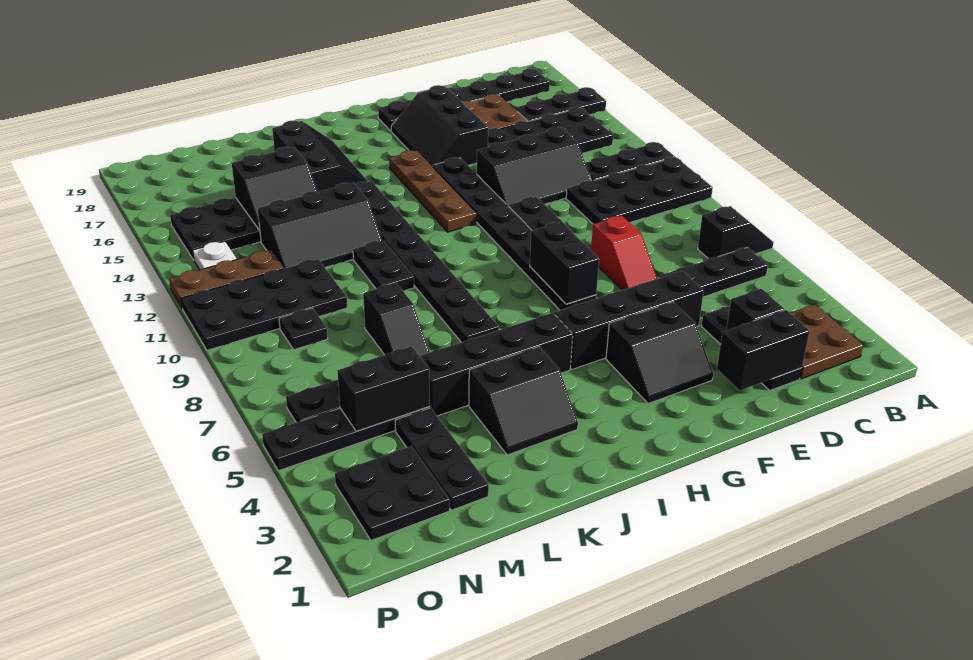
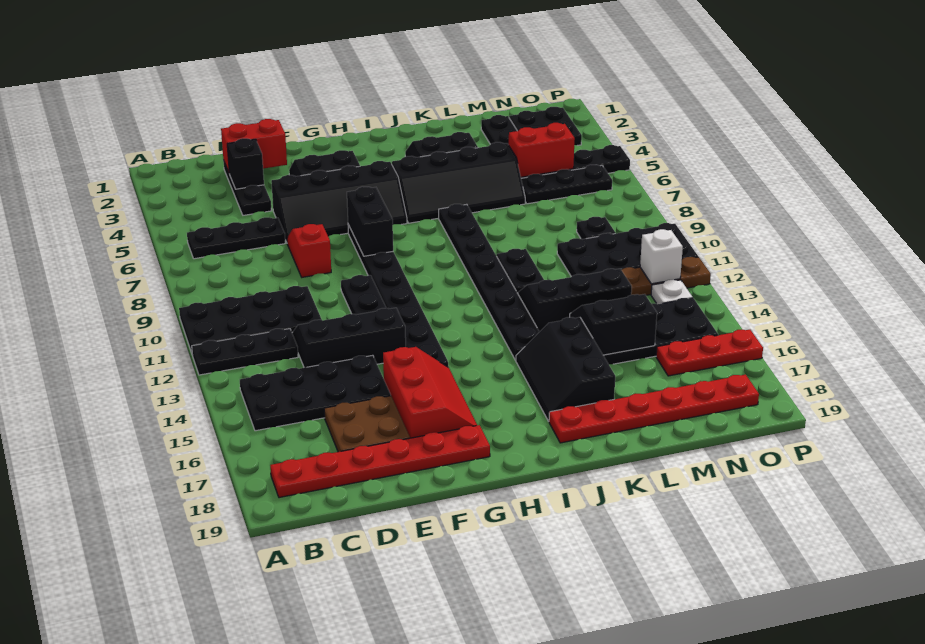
black 1x2 slope [698,206,774,259] -> none
black 1x3 plate [515,87,606,121] -> none
brown 2x2 plate [790,305,863,379] -> none
black 1x6 plate [378,68,550,131] -> red 1x6 plate [270,425,490,498]
black 1x2 brick [717,310,810,390] -> red 1x2 brick [221,119,287,172]
black 2x3 slope [391,85,488,167] -> red 2x3 slope [383,347,477,438]
brown 1x4 plate [389,150,476,232] -> none
none -> red 1x6 plate [549,374,759,443]
black 1x2 slope [363,283,430,356] -> none
black 1x2 brick [337,346,430,431] -> red 1x2 brick [509,123,575,177]
none -> red 1x3 plate [656,330,763,376]
none -> white 1x1 brick [640,229,683,284]

